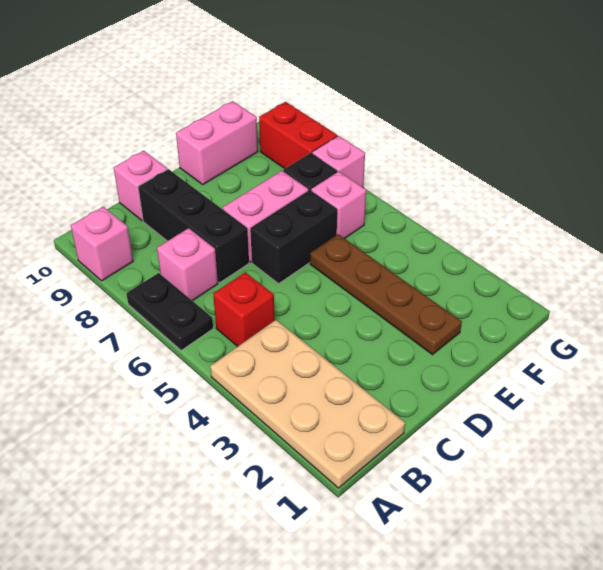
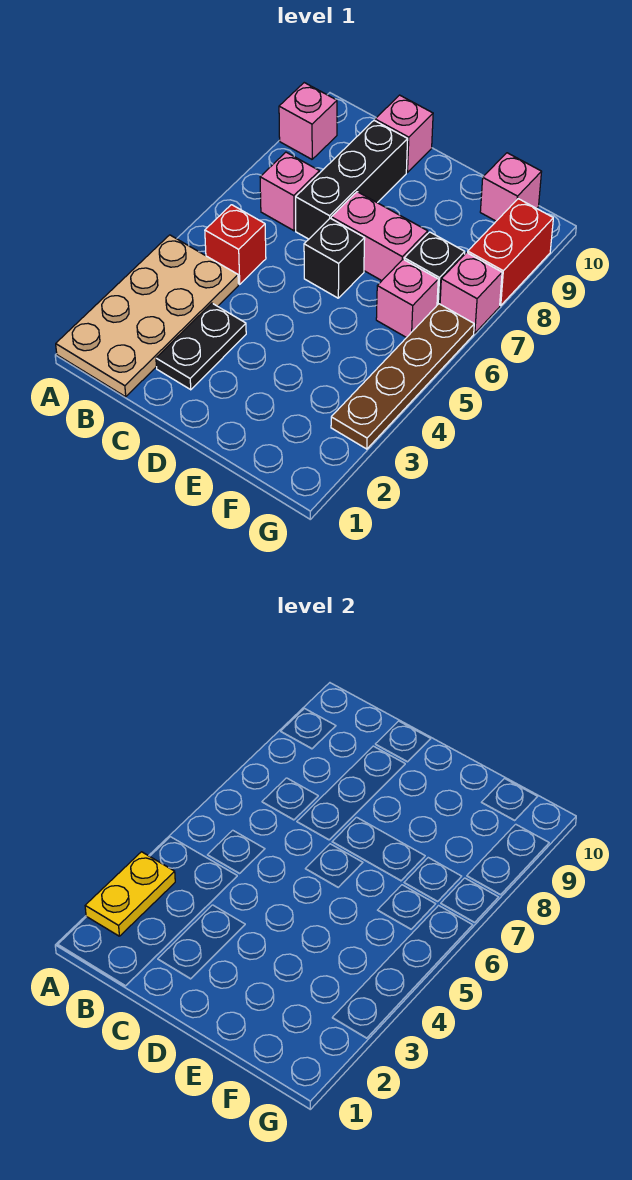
none -> yellow 1x2 plate [85,852,175,936]
black 1x2 plate [126,273,213,350] -> black 1x2 plate moved to [156,303,246,390]
black 1x2 brick [250,190,337,284] -> black 1x1 brick [304,218,365,298]
brown 1x4 plate [310,234,462,355] -> brown 1x4 plate moved to [331,304,474,449]
pink 1x2 brick [176,101,258,184] -> pink 1x1 brick [480,153,541,221]

